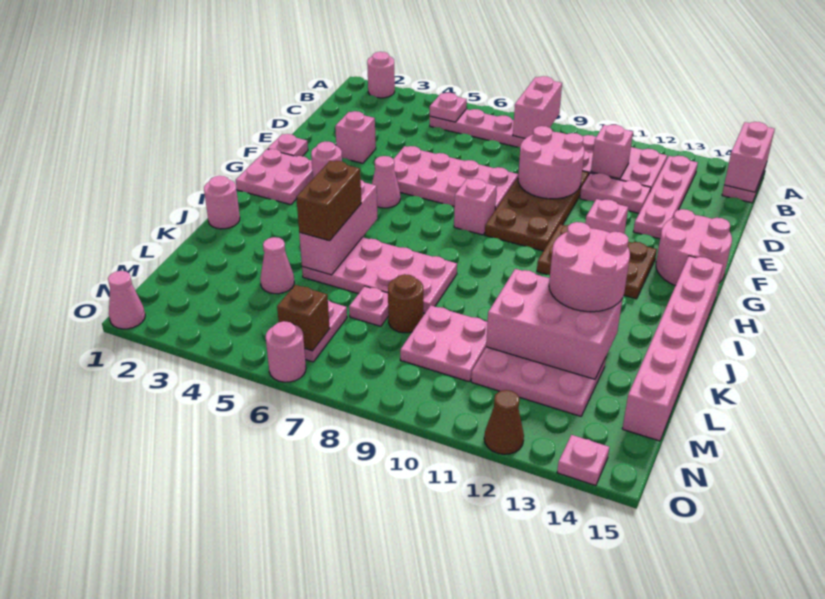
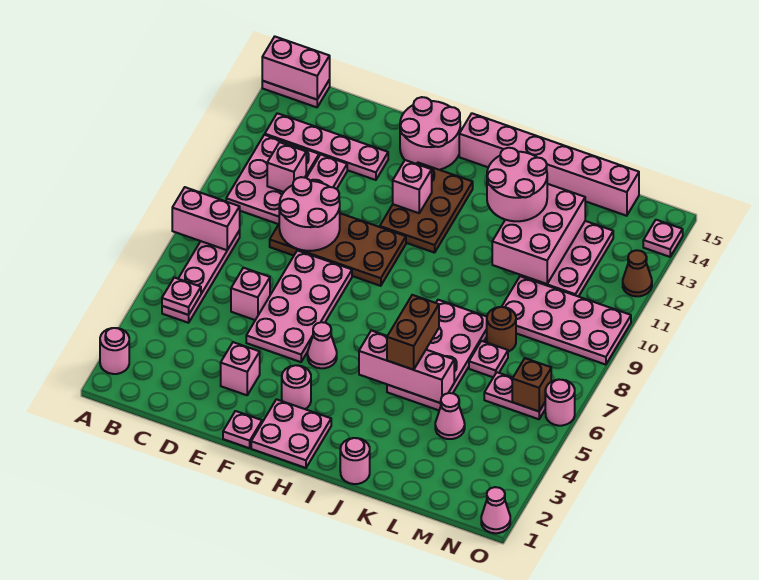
pink 1x1 brick [454,178,497,235] -> pink 1x1 brick moved to [231,268,270,320]
brown 1x2 brick [296,161,361,241] -> brown 1x2 brick turned to [387,295,439,370]
pink 2x2 plate [400,305,488,382] -> pink 2x4 plate [502,276,631,365]

